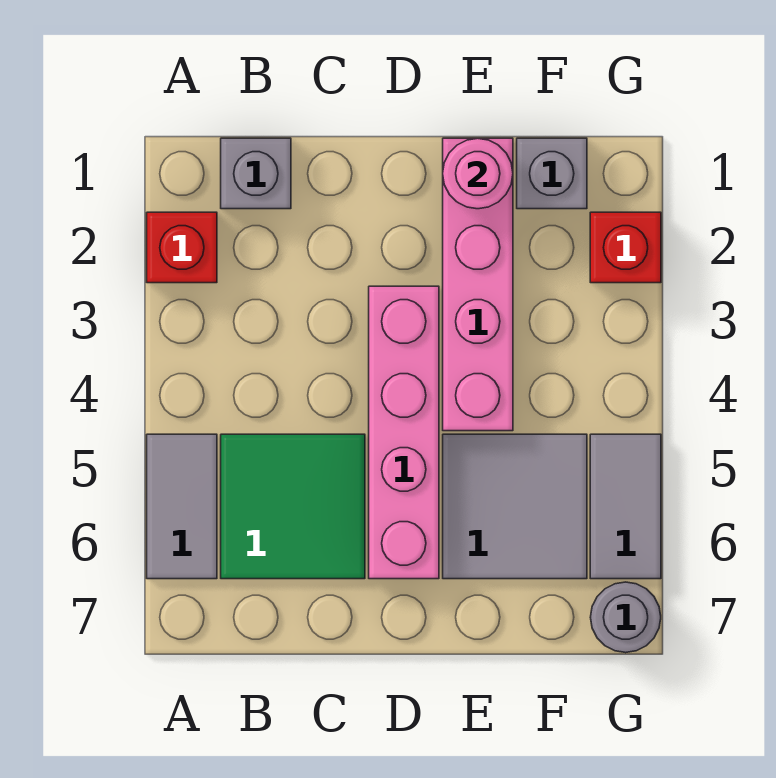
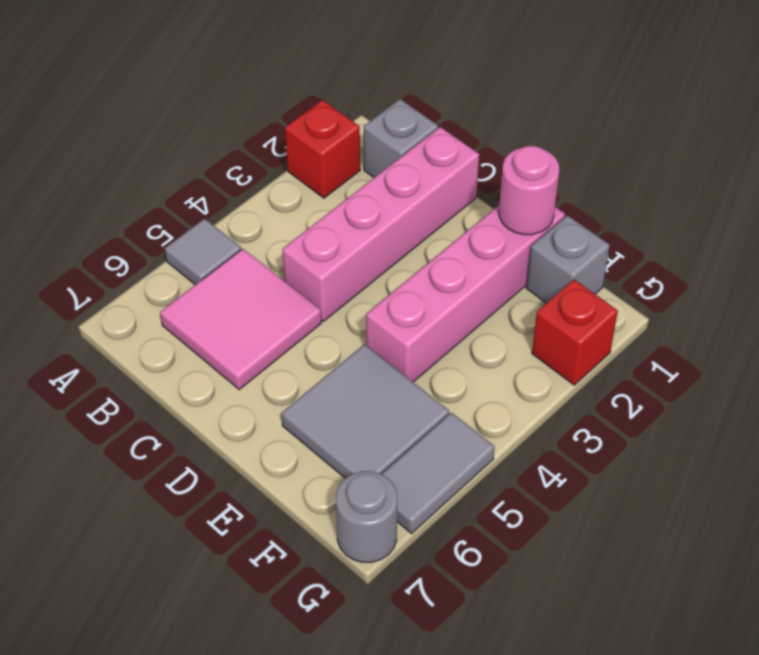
grey 1x2 tile [147,434,217,579] -> grey 1x1 tile [165,219,241,285]
green 2x2 tile [221,434,365,579] -> pink 2x2 tile [160,249,321,389]
pink 1x4 brick [369,286,439,579] -> pink 1x4 brick moved to [282,127,479,321]

